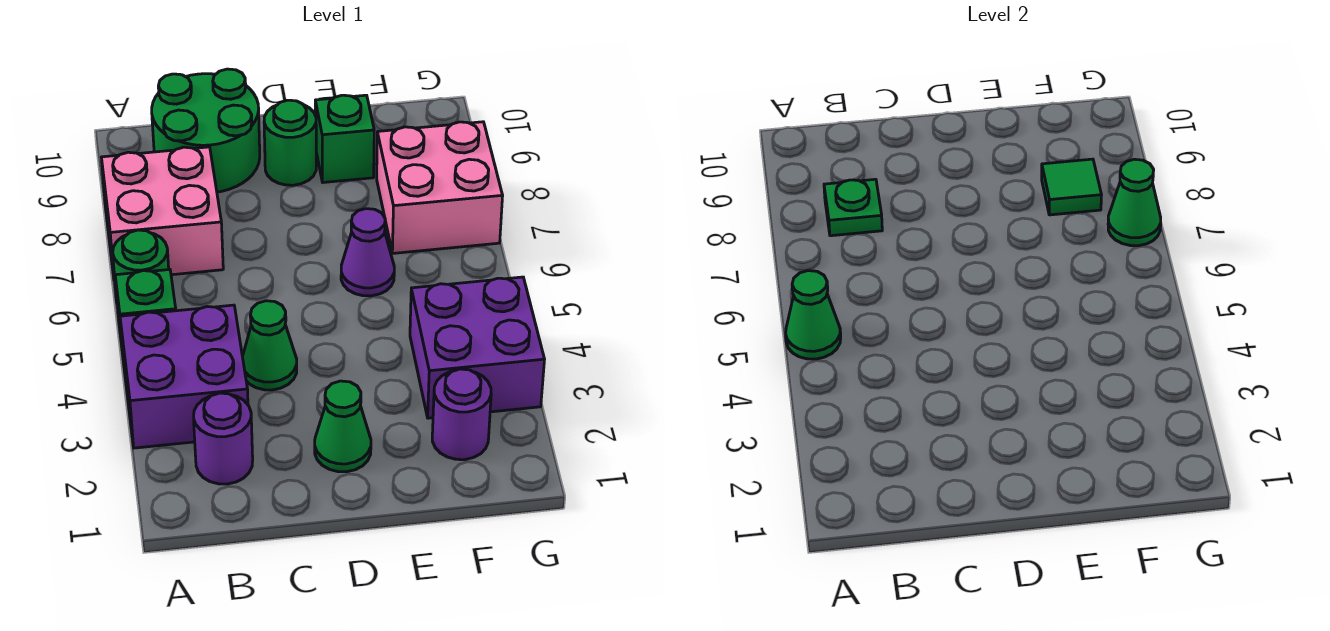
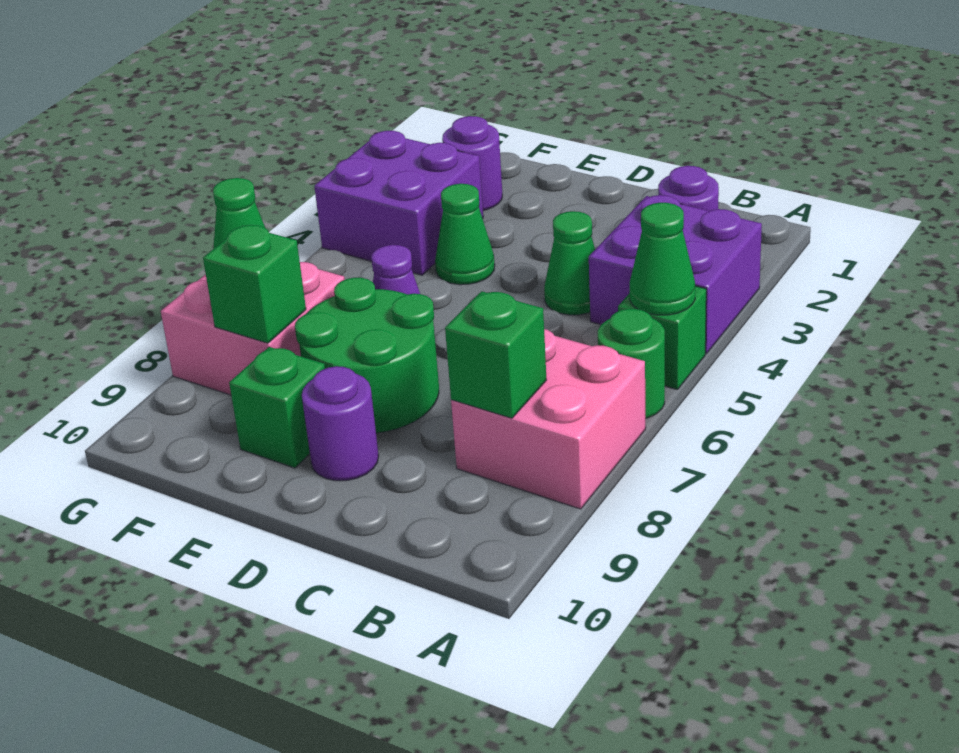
green 1x1 plate [824,179,882,236] -> green 1x1 brick [445,291,546,418]
green 2x2 round brick [152,69,260,192] -> green 2x2 round brick moved to [295,278,439,433]
green 1x1 cone [315,381,371,472] -> green 1x1 cone moved to [435,184,495,285]
green 1x1 round brick [264,100,316,185] -> purple 1x1 round brick [302,366,379,481]
green 1x1 tile [1042,159,1101,215] -> green 1x1 brick [203,225,306,343]

